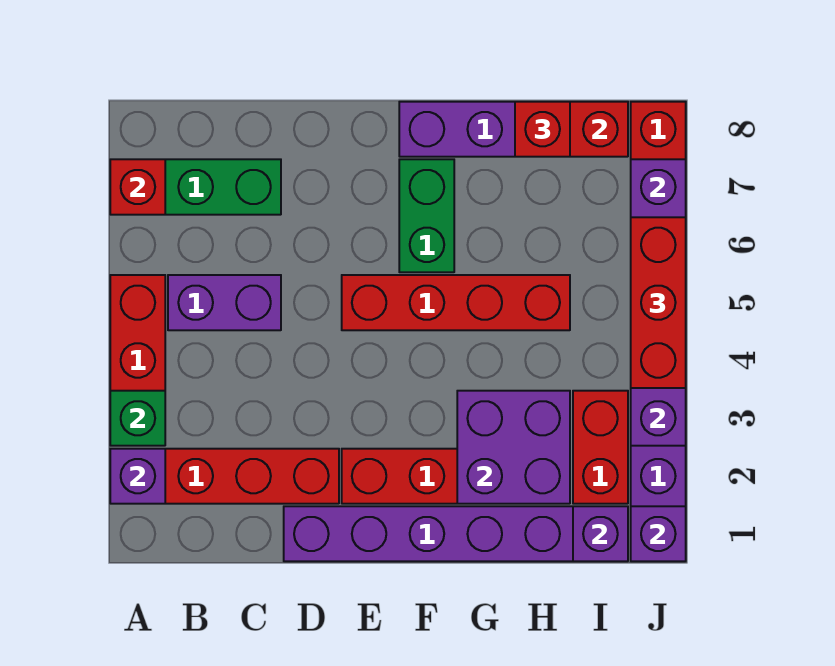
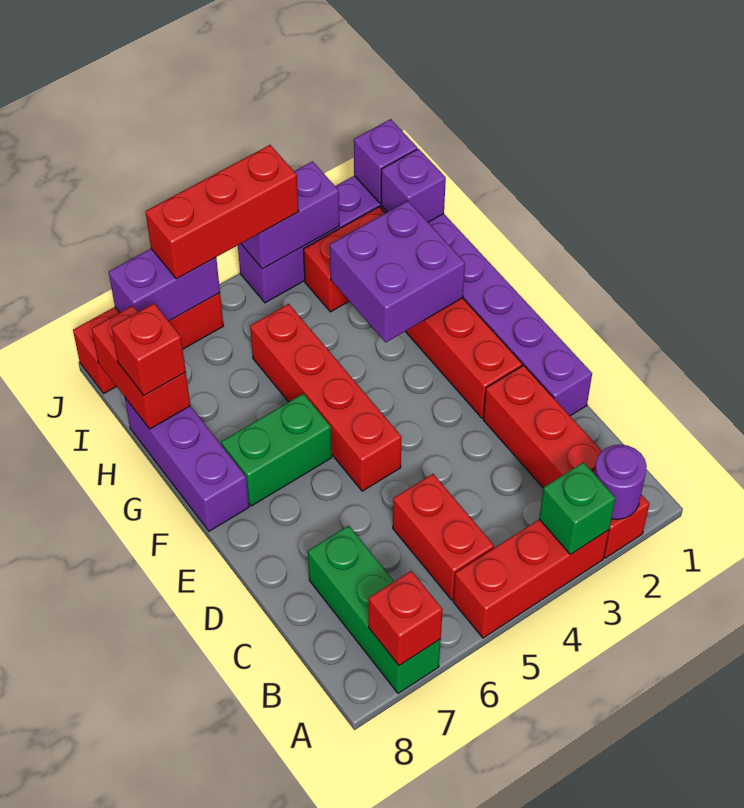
purple 1x1 brick [110,449,165,504] -> purple 1x1 round brick [594,444,647,520]
purple 1x2 brick [168,275,281,330] -> red 1x2 brick [393,474,494,600]

